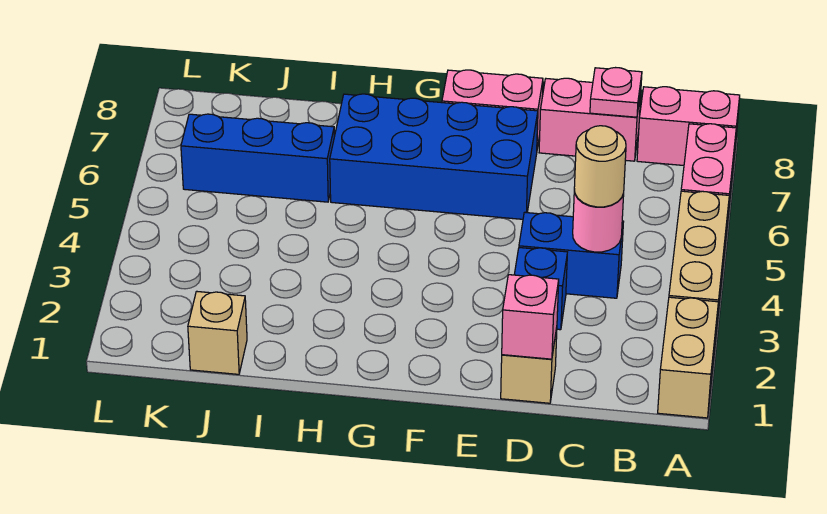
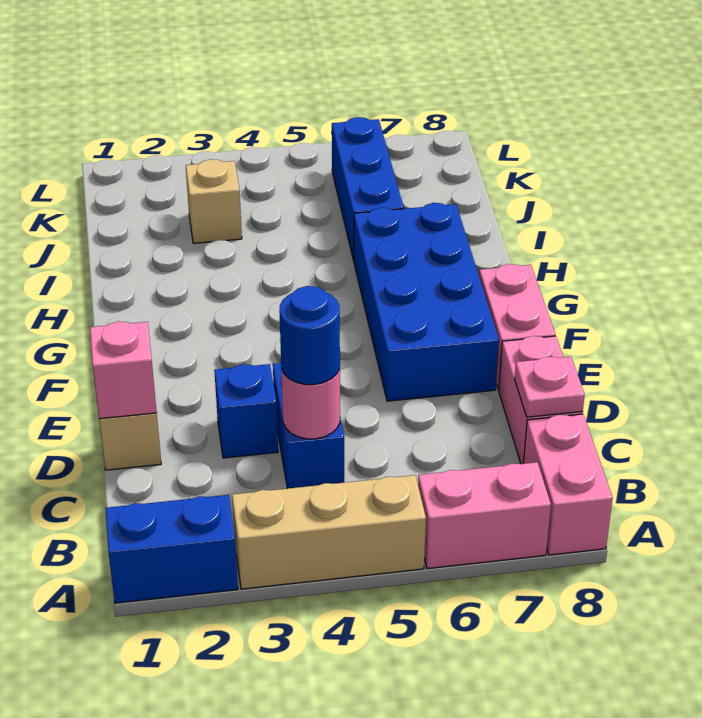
tan 1x2 brick [658,297,718,418] -> blue 1x2 brick [105,495,238,603]
tan 1x1 round brick [574,126,626,207] -> blue 1x1 round brick [279,286,340,385]
tan 1x1 brick [188,291,247,374] -> tan 1x1 brick moved to [186,159,242,243]

